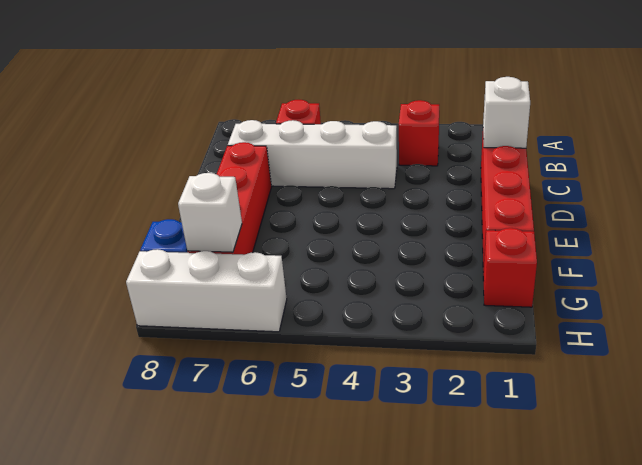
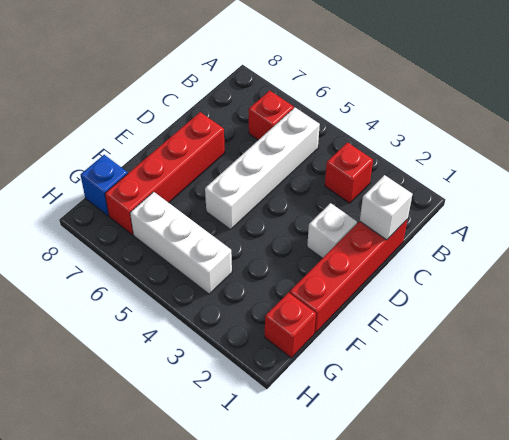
white 1x4 brick [228,120,397,189] -> white 1x4 brick turned to [205,108,320,229]
white 1x1 brick [178,173,242,252] -> white 1x1 brick moved to [307,203,357,258]
white 1x3 brick [126,249,287,332] -> white 1x3 brick moved to [130,192,232,294]

